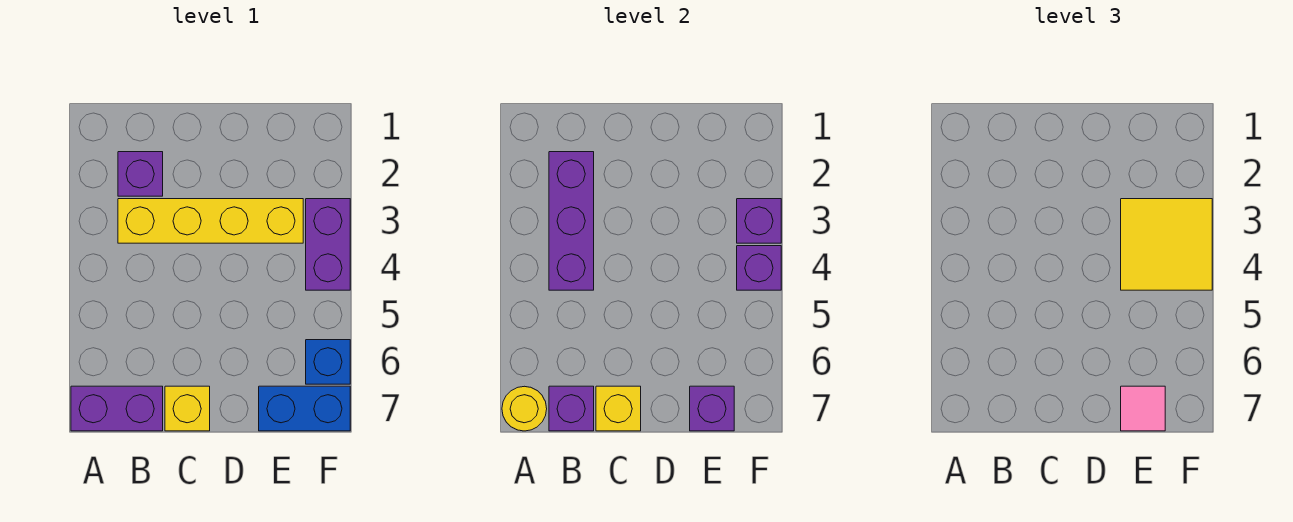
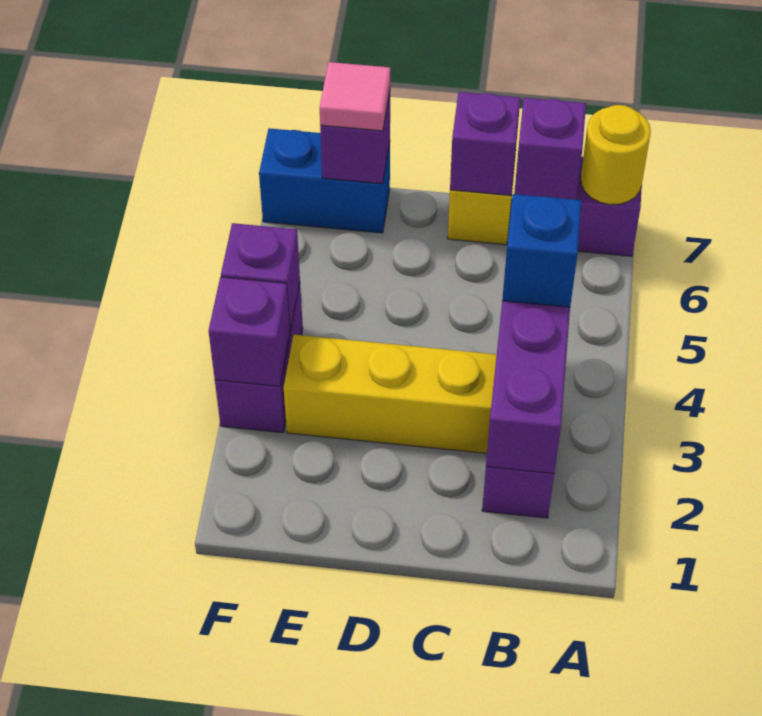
yellow 1x1 brick [596,386,641,431] -> purple 1x1 brick [450,92,520,195]
yellow 2x2 tile [1121,199,1212,290] -> none
blue 1x1 brick [306,340,350,384] -> blue 1x1 brick moved to [502,194,582,307]

